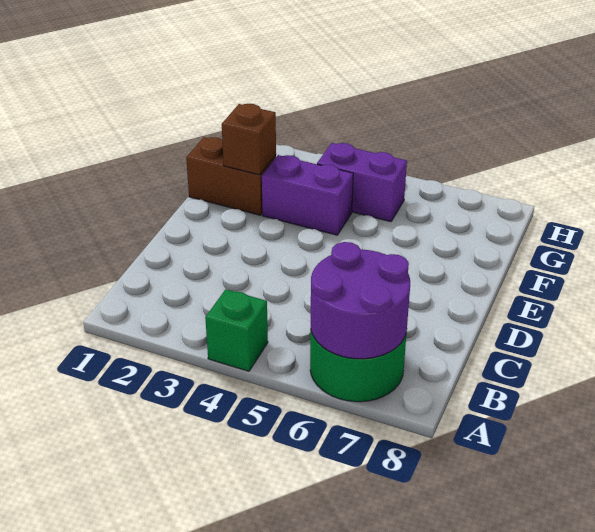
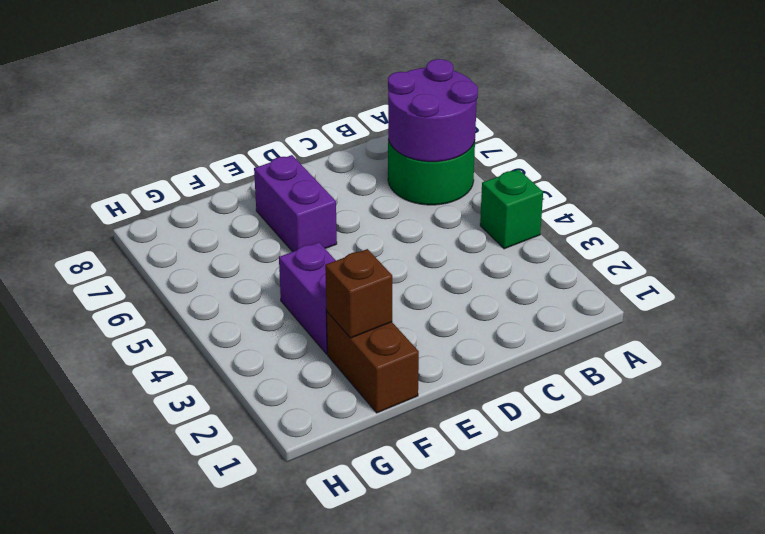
purple 1x2 brick [317,143,407,222] -> purple 1x2 brick moved to [254,155,337,252]

